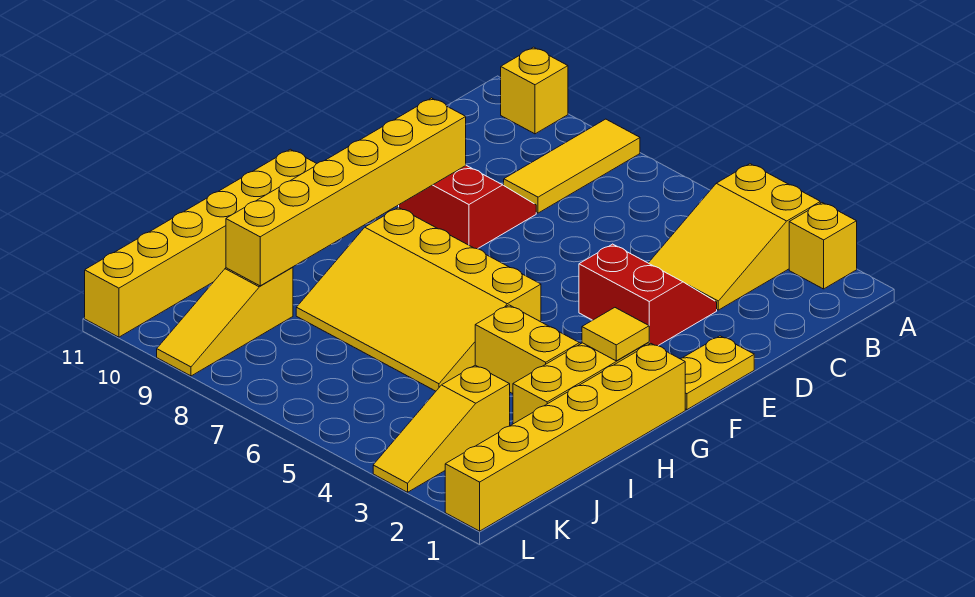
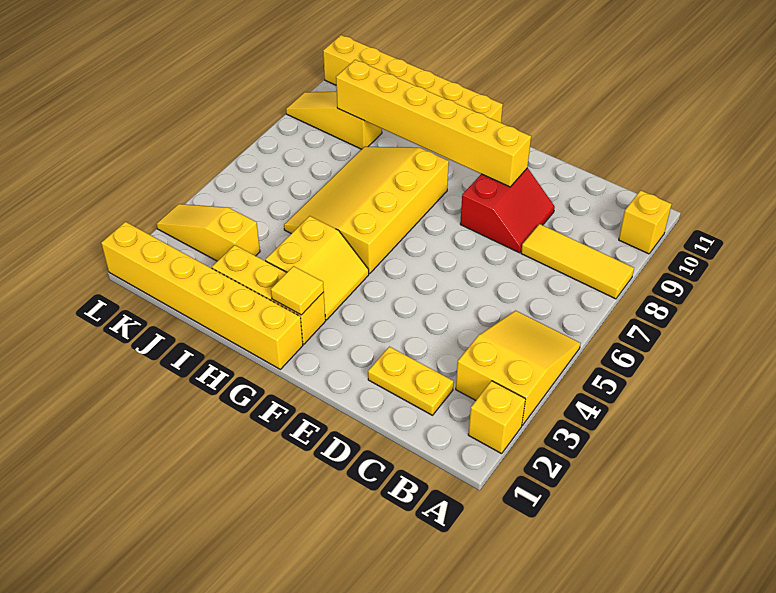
yellow 2x3 slope [649,164,820,310] -> yellow 2x3 slope turned to [456,311,581,425]
red 2x2 slope [579,244,717,346] -> none
yellow 1x2 plate [681,336,754,410] -> yellow 1x2 plate moved to [368,347,454,415]

